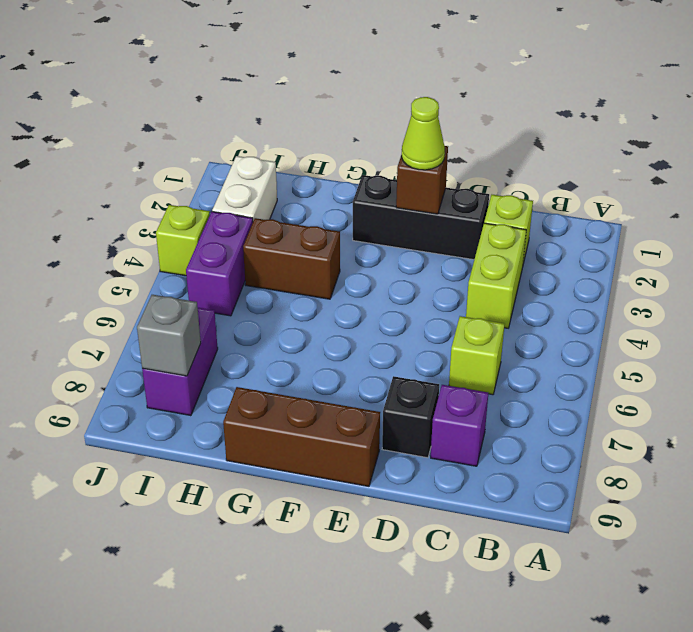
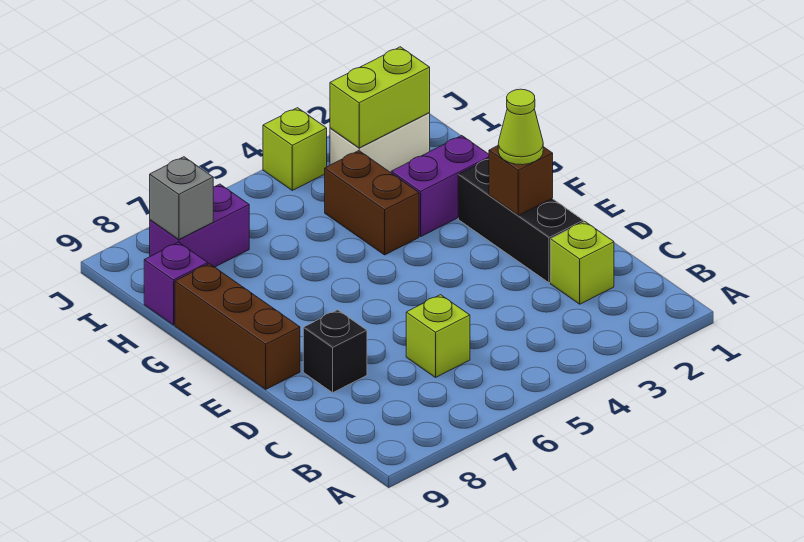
lime 1x2 brick [466,223,526,328] -> lime 1x2 brick moved to [330,47,430,148]
purple 1x1 brick [431,385,488,466] -> purple 1x1 brick moved to [144,242,208,325]
purple 1x2 brick [186,212,253,316] -> purple 1x2 brick moved to [391,136,489,236]

